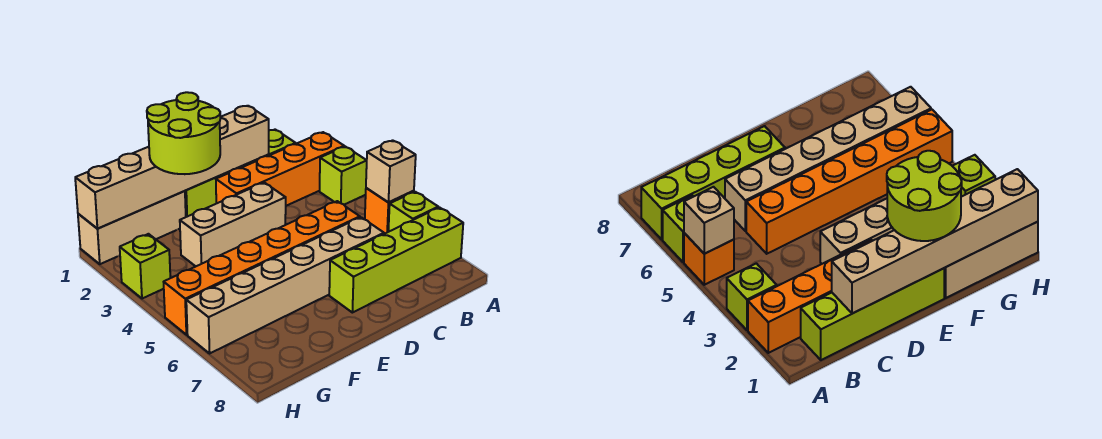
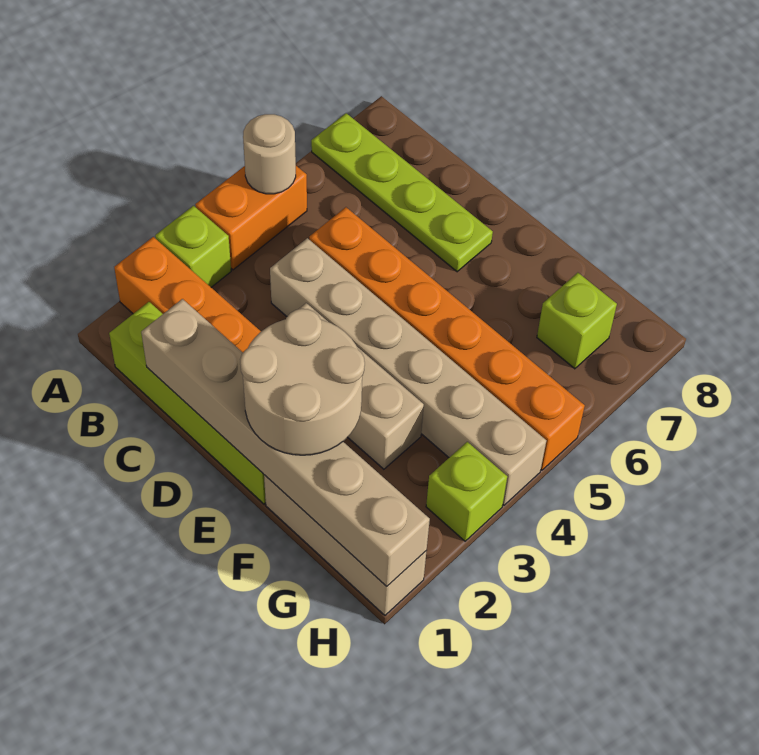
orange 1x1 brick [365,188,414,234] -> orange 1x2 brick [195,166,307,270]
tan 1x1 brick [366,140,416,202] -> tan 1x1 round brick [243,114,296,194]
lime 1x1 brick [388,192,438,232] -> lime 1x1 brick moved to [537,273,617,369]
lime 1x4 brick [329,207,463,313] -> lime 1x4 plate [311,113,493,272]
tan 1x6 brick [186,217,384,353] -> tan 1x6 brick moved to [270,238,546,505]
lime 2x2 round brick [147,92,220,174] -> tan 2x2 round brick [240,309,365,455]

